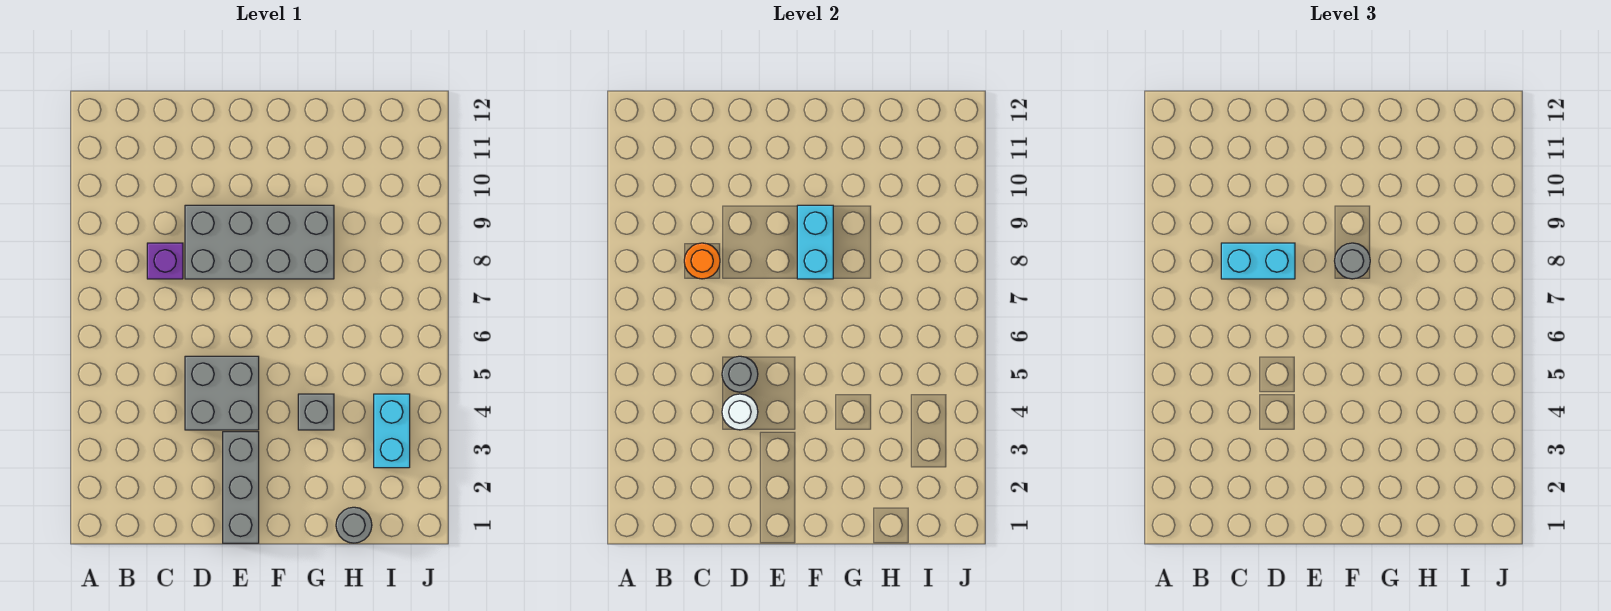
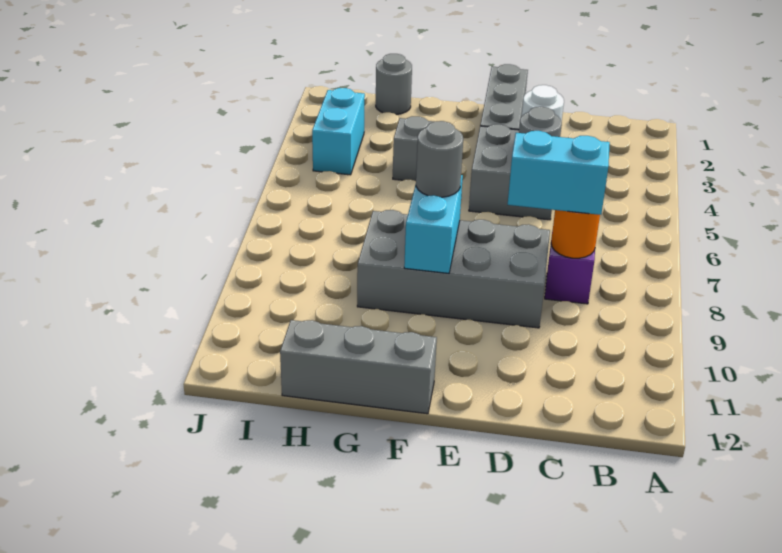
none -> grey 1x3 brick [280,320,437,414]

